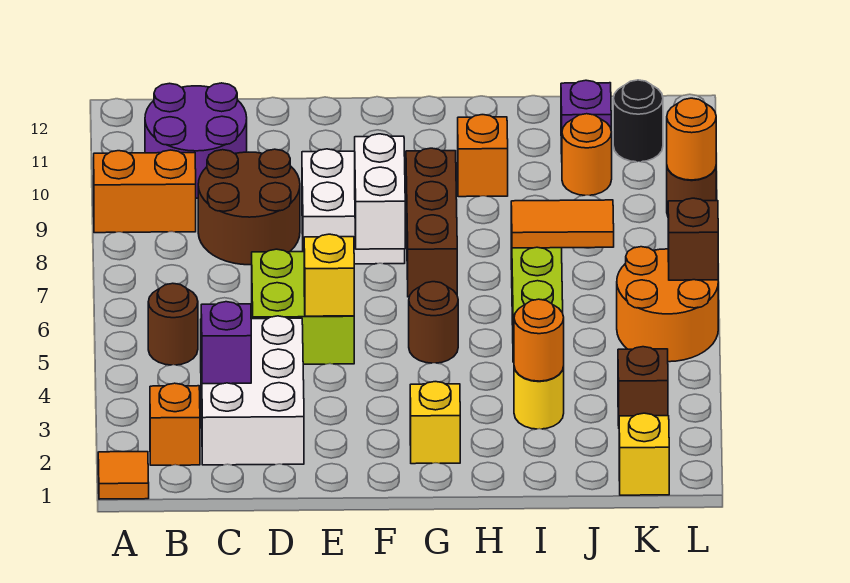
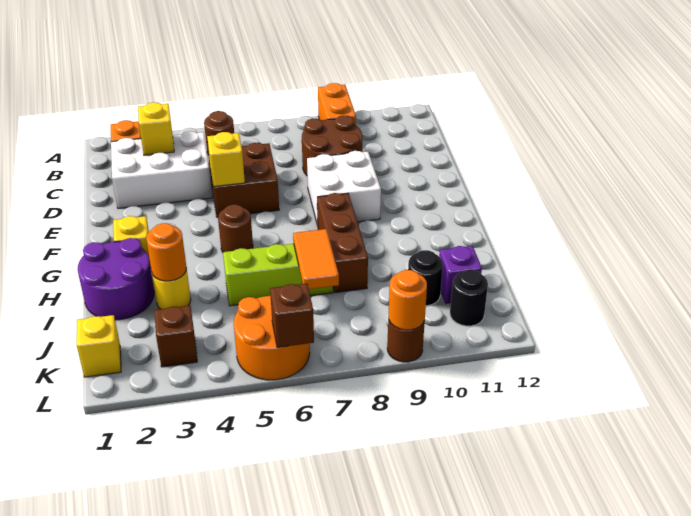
orange 1x1 tile [98,452,149,499] -> none
purple 2x2 round brick [145,83,247,198] -> purple 2x2 round brick moved to [78,238,154,320]
purple 1x1 brick [201,302,251,384] -> yellow 1x1 brick [138,102,174,155]
lime 2x2 brick [252,249,354,364] -> brown 2x2 brick [208,143,279,217]
white 1x2 brick [355,134,405,249] -> none
brown 1x3 brick [406,148,457,297] -> brown 1x3 brick turned to [317,193,368,293]
orange 1x1 brick [458,115,508,197] -> none
orange 1x1 round brick [562,114,612,195] -> black 1x1 round brick [408,250,443,306]

